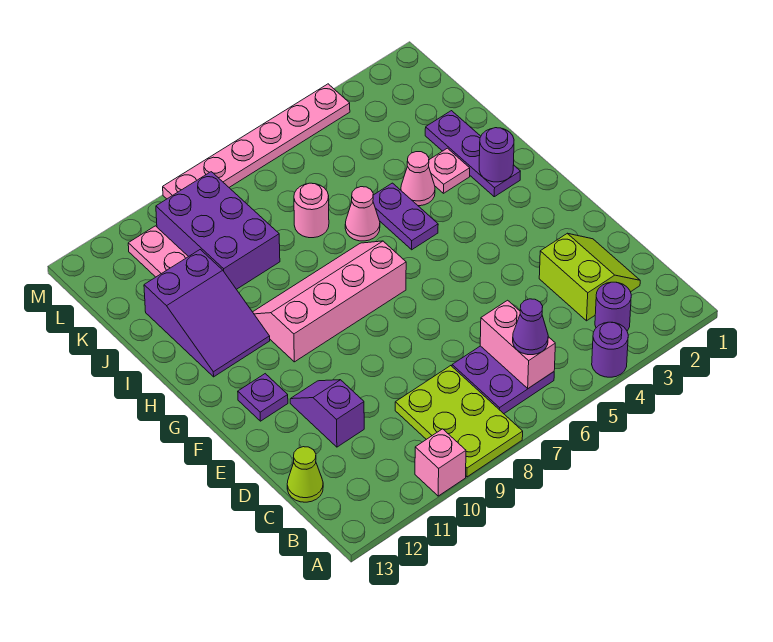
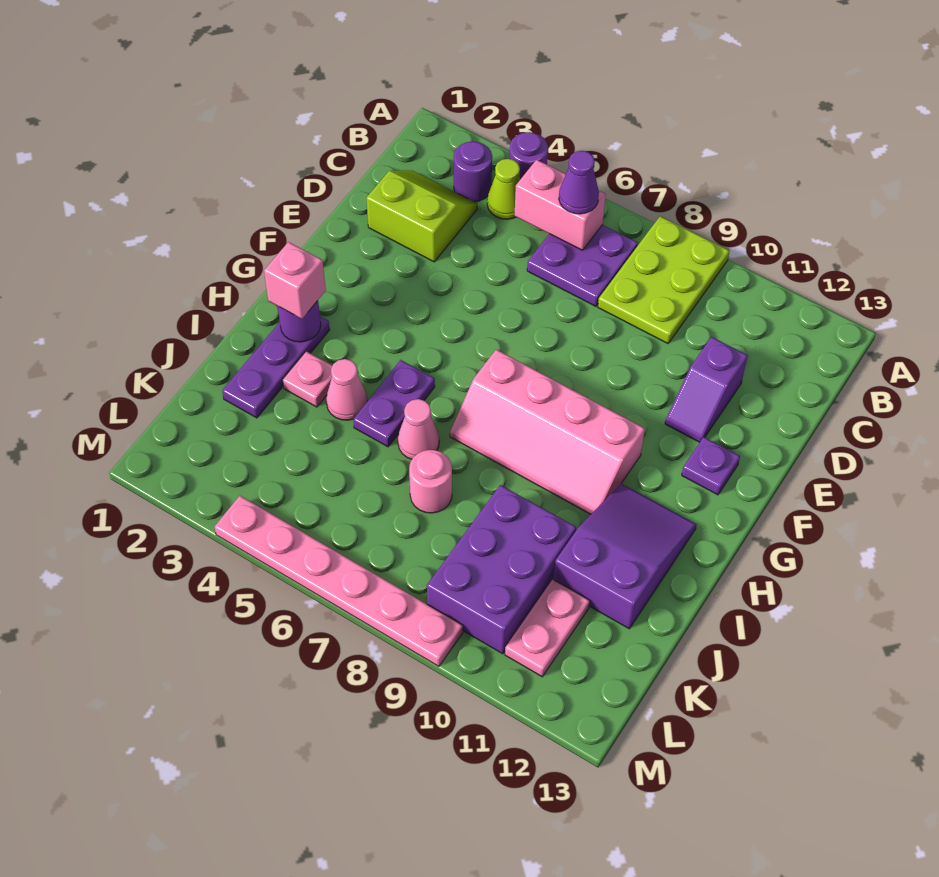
pink 1x1 brick [415,429,466,496] -> pink 1x1 brick moved to [264,242,326,319]
pink 1x2 brick [480,300,555,388] -> pink 1x2 brick turned to [515,160,606,250]
lime 2x2 slope [539,233,640,321] -> lime 2x2 slope turned to [366,170,477,262]
lime 1x1 cone [287,447,323,502] -> lime 1x1 cone moved to [487,159,520,219]

